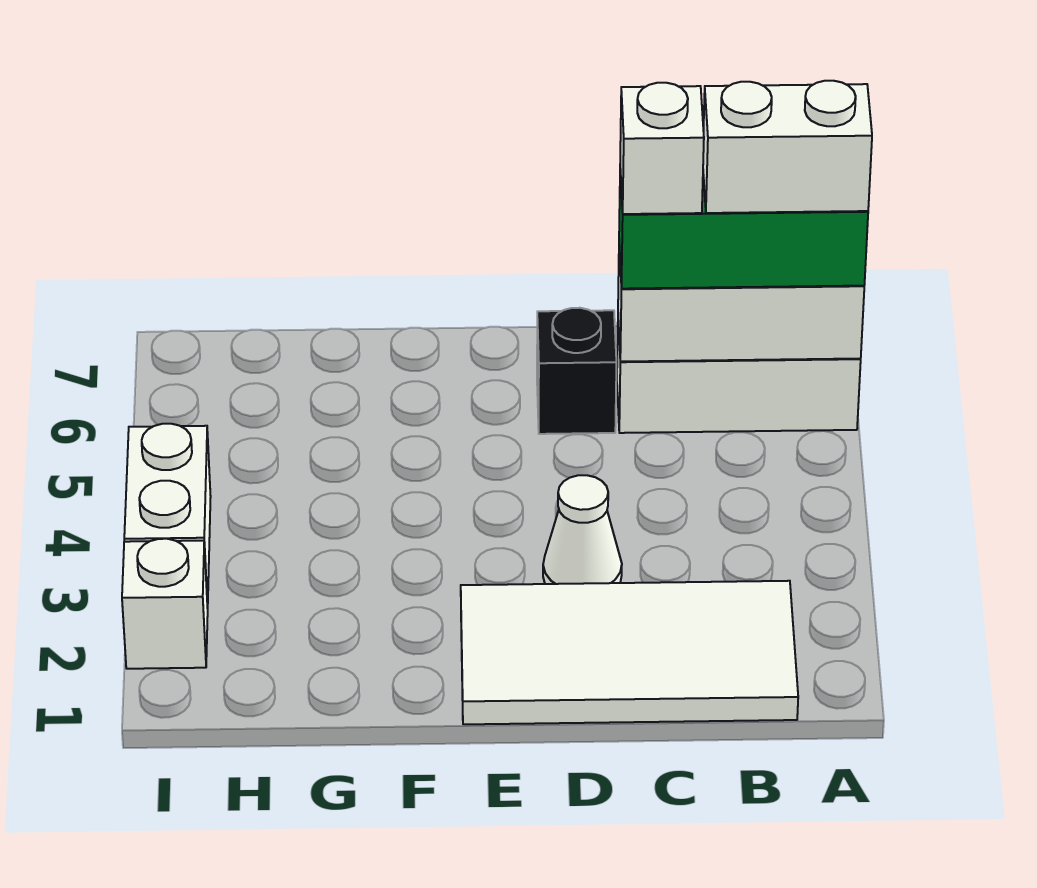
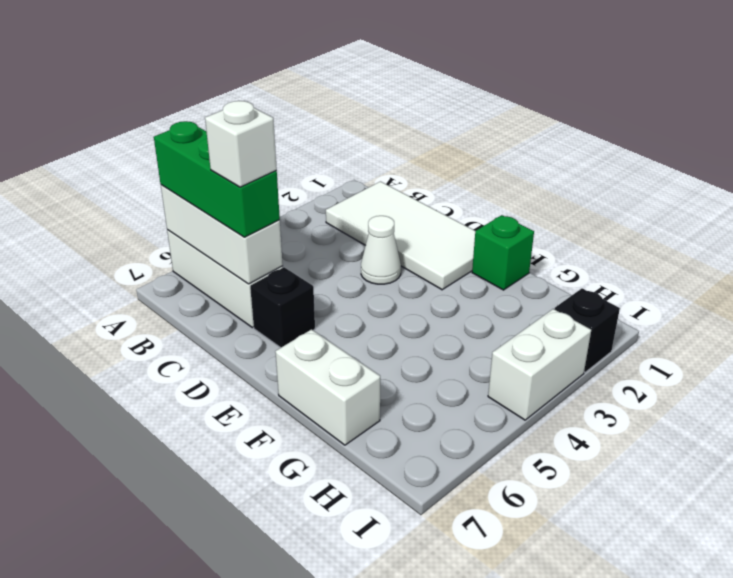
white 1x2 brick [703,81,872,213] -> white 1x2 brick moved to [275,329,380,445]
none -> green 1x1 brick [472,215,534,290]
white 1x1 brick [122,539,208,669] -> black 1x1 brick [555,288,620,372]

